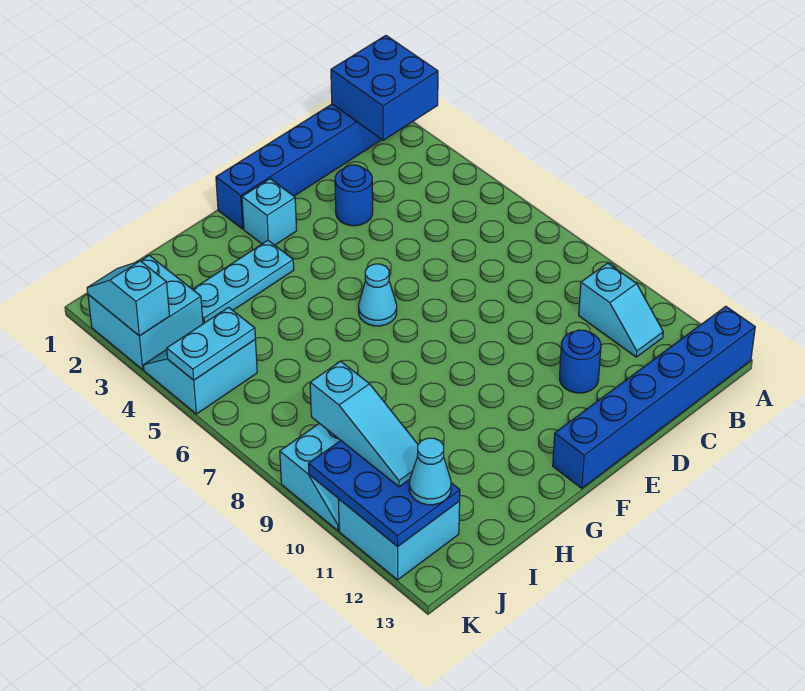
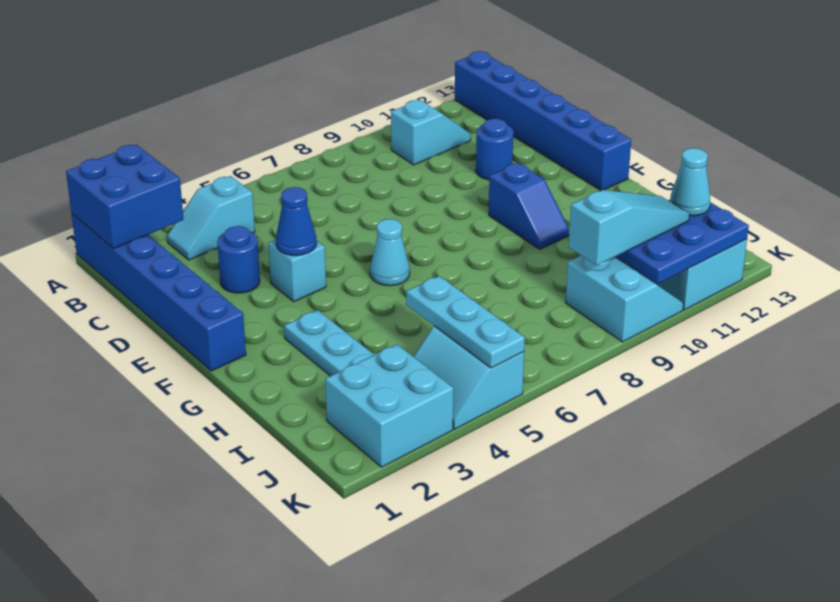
none -> blue 1x1 cone [276,187,317,256]
cyan 1x1 brick [242,179,297,245] -> cyan 1x1 brick moved to [268,240,326,301]
none -> blue 1x2 slope [489,163,569,249]
cyan 1x2 plate [167,307,255,380] -> cyan 1x3 plate [406,276,525,368]
cyan 1x2 slope [87,261,170,336] -> cyan 1x2 slope moved to [167,176,255,260]

